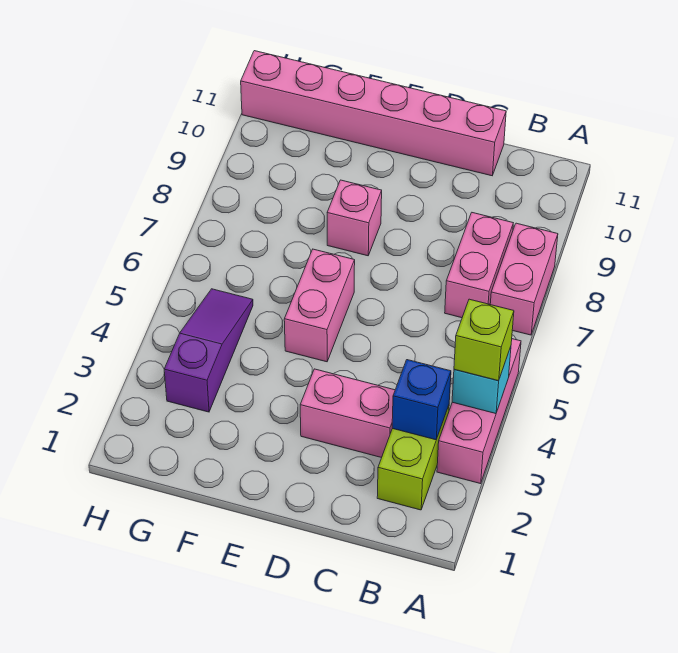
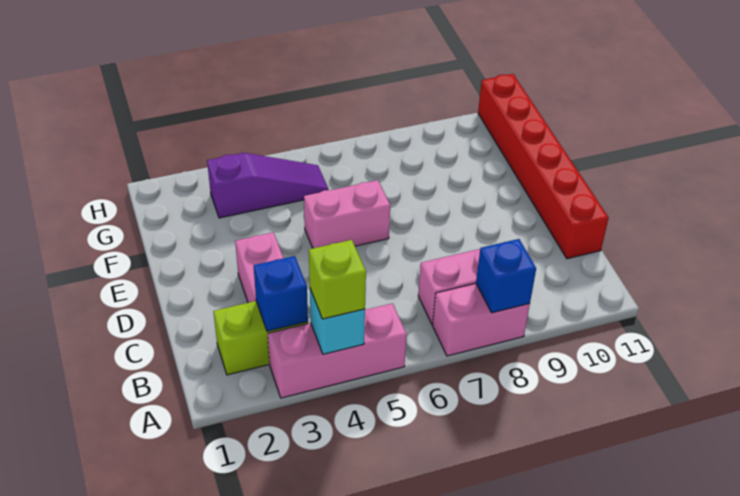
none -> blue 1x1 brick [476,239,536,313]
pink 1x6 brick [241,51,506,176] -> red 1x6 brick [478,74,609,259]
pink 1x1 brick [327,180,382,256] -> none

